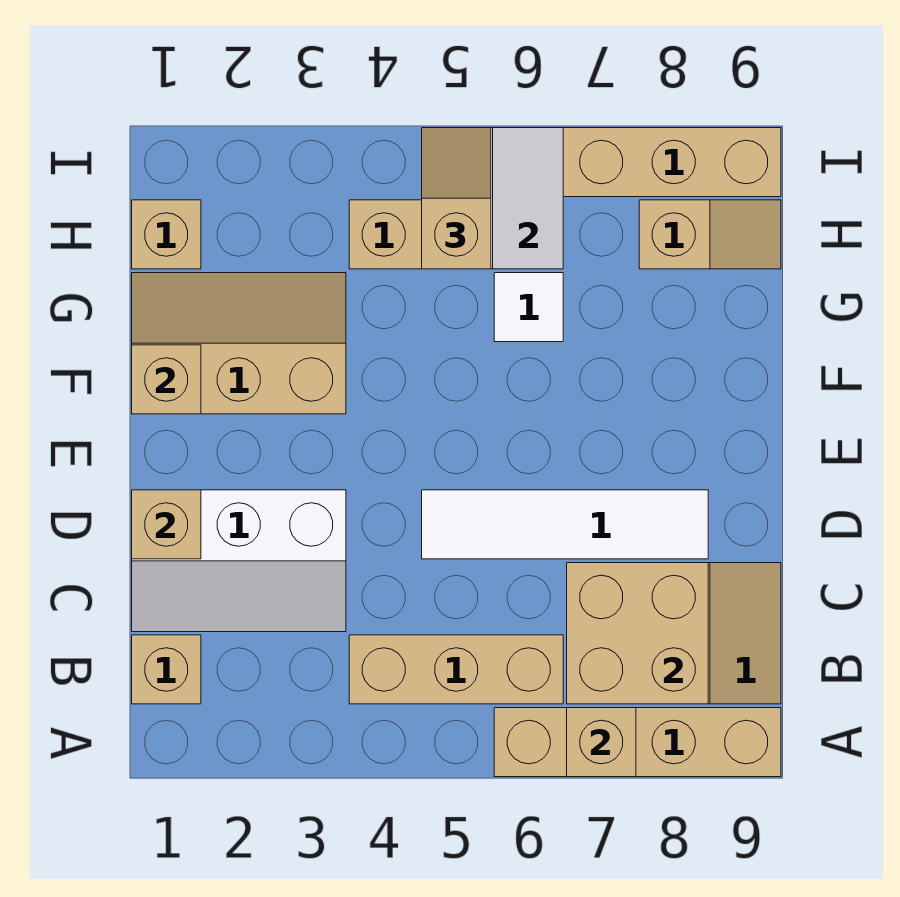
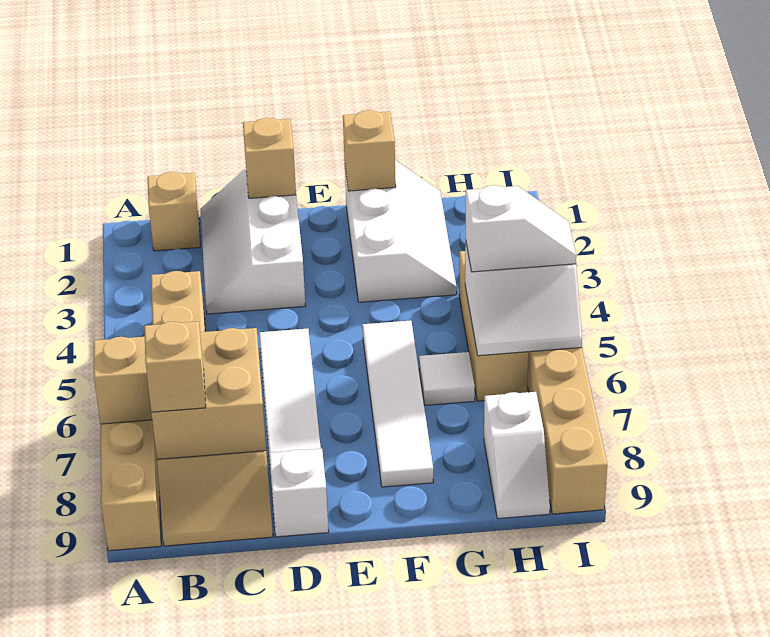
none -> white 1x1 brick [269,449,329,537]
tan 2x3 slope [132,273,346,414] -> white 2x3 slope [345,160,457,302]
none -> white 1x4 tile [363,320,433,487]
tan 1x1 brick [132,200,201,269] -> tan 1x1 brick moved to [144,322,206,412]
tan 1x2 slope [422,128,491,269] -> white 1x2 slope [466,185,576,272]
tan 1x2 slope [639,200,781,269] -> white 1x2 slope [484,392,550,519]

